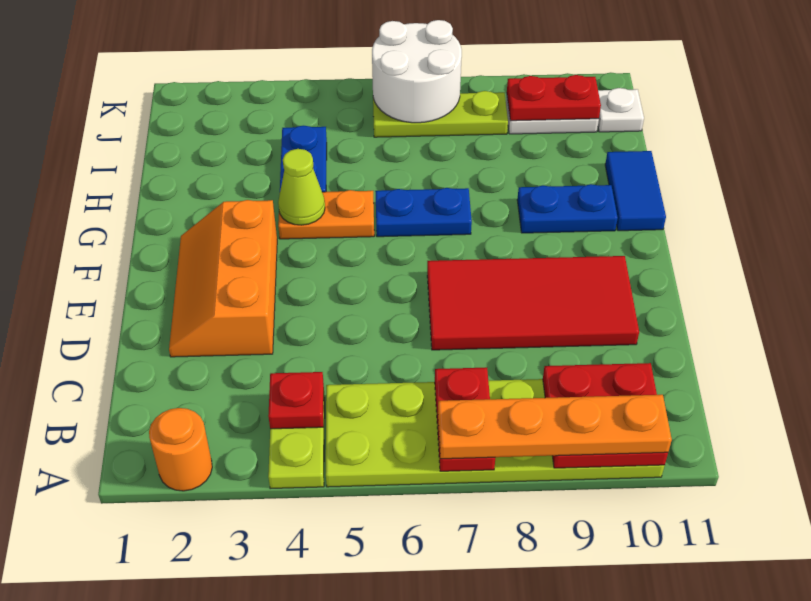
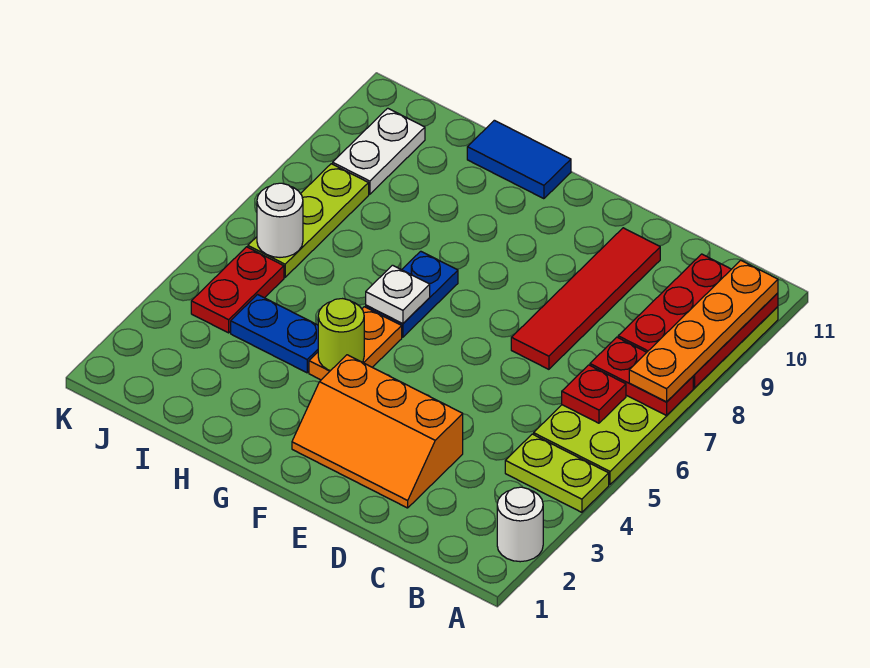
orange 1x1 round brick [149,408,212,491] -> white 1x1 round brick [497,487,543,562]
red 2x2 plate [543,363,668,468] -> red 2x3 plate [618,254,778,388]
red 1x1 plate [268,372,324,429] -> red 1x1 plate moved to [562,365,626,423]
red 2x4 tile [427,256,639,350] -> red 1x4 tile [511,228,660,369]
lime 1x1 cone [278,149,325,225] -> lime 1x1 round brick [318,299,364,371]
blue 1x2 plate [517,184,618,233] -> none
white 2x2 round brick [372,20,462,123] -> white 1x1 round brick [257,183,303,257]
red 1x2 plate [507,75,601,121] -> red 1x2 plate moved to [191,247,284,333]
white 1x1 plate [598,88,644,132] -> white 1x1 plate moved to [366,265,430,324]

